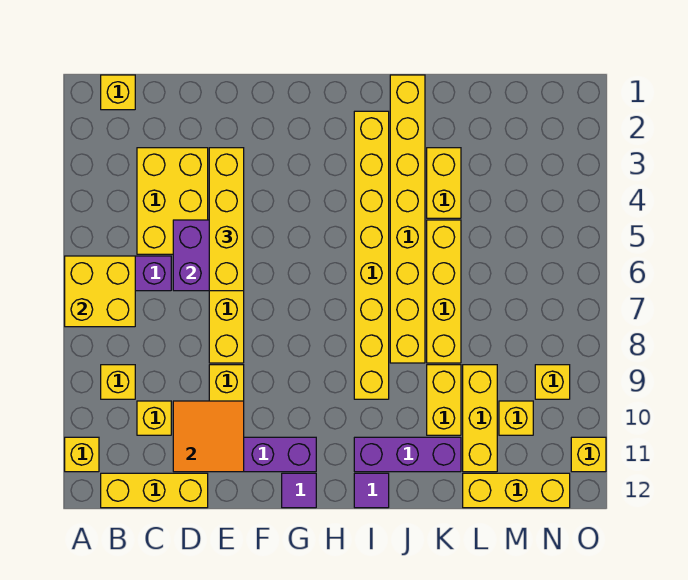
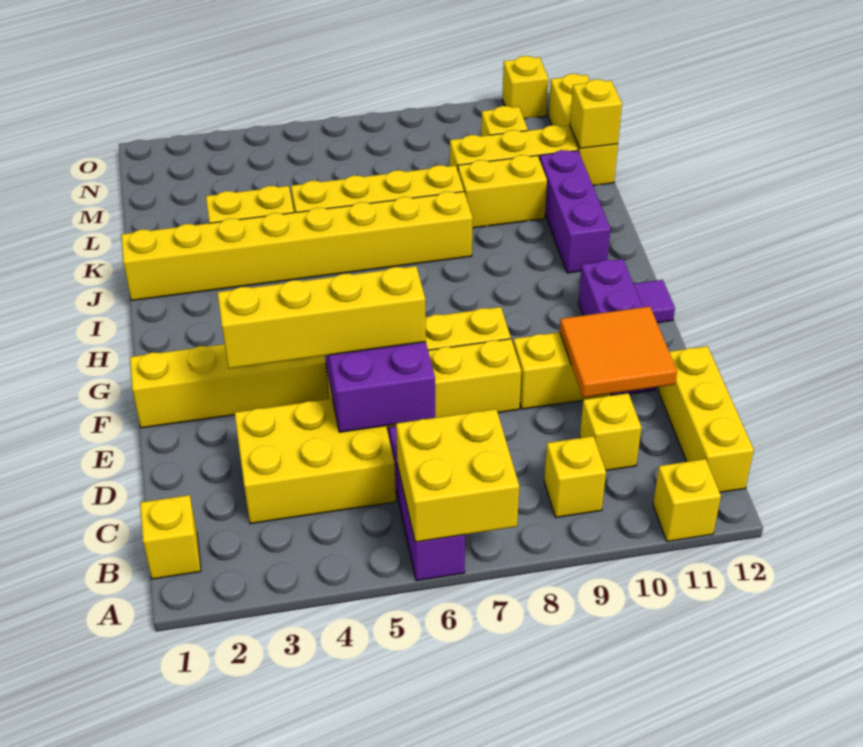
yellow 1x8 brick [354,111,389,399] -> yellow 1x8 brick moved to [130,307,511,428]
purple 1x1 tile [354,473,389,508] -> none
yellow 1x1 brick [535,365,570,399] -> yellow 1x1 brick moved to [570,79,622,148]

